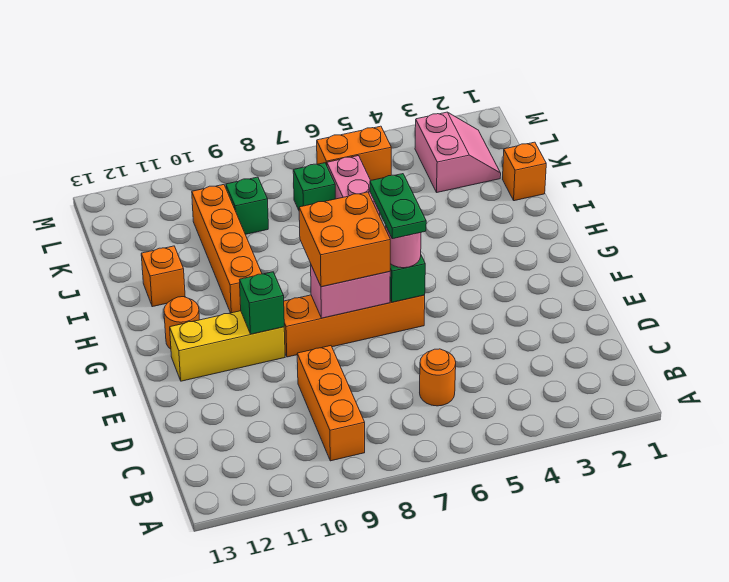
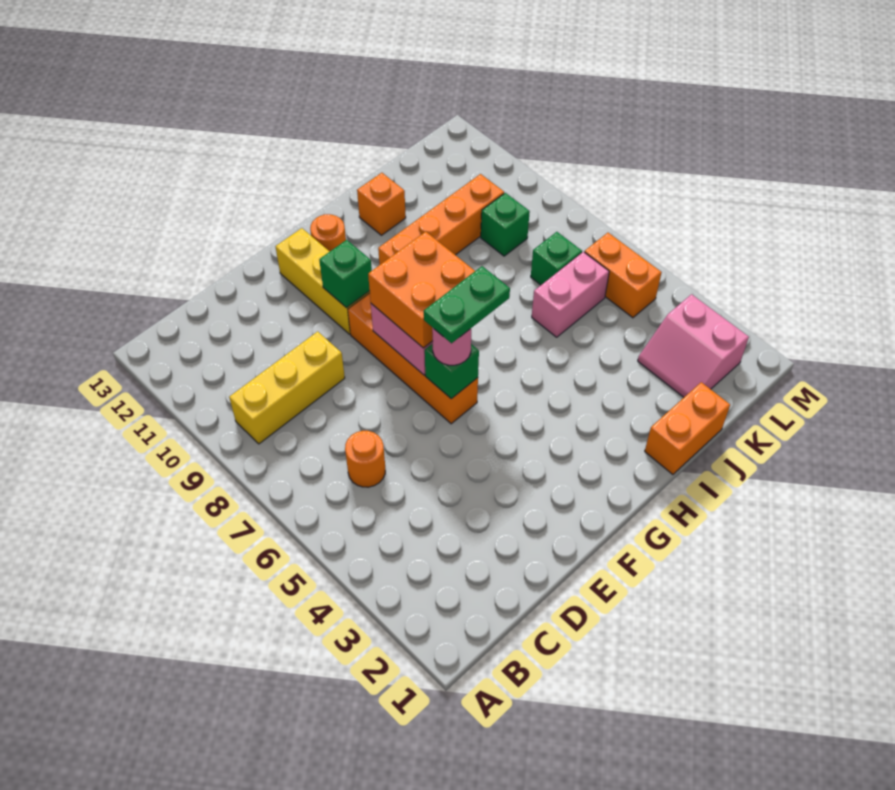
orange 1x3 brick [297,346,365,461] -> yellow 1x3 brick [229,331,345,444]
orange 1x1 brick [503,142,546,201] -> orange 1x2 brick [645,382,730,474]
pink 2x2 slope [415,112,501,192] -> pink 2x2 slope turned to [638,294,749,397]

